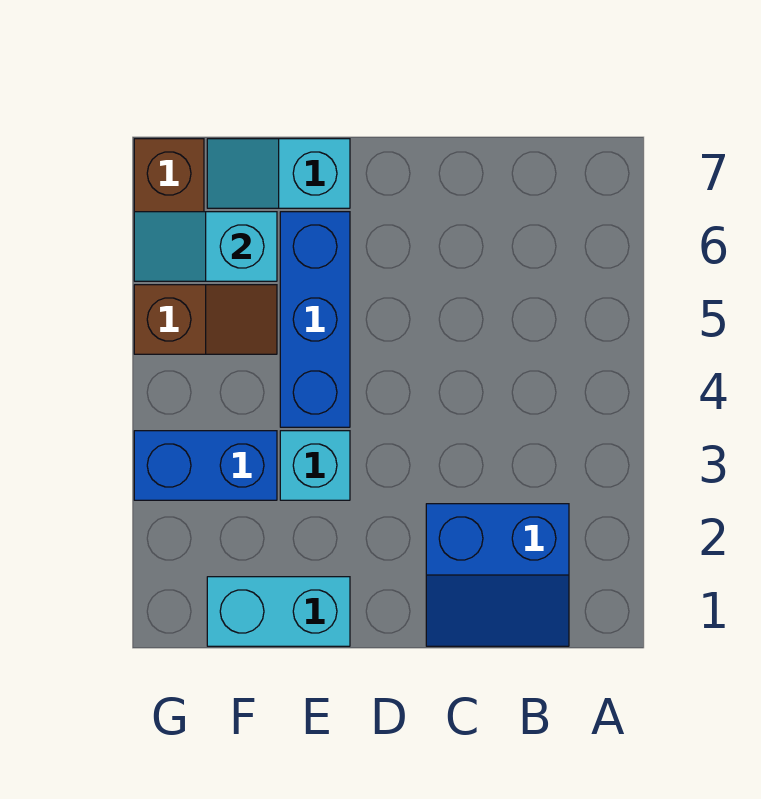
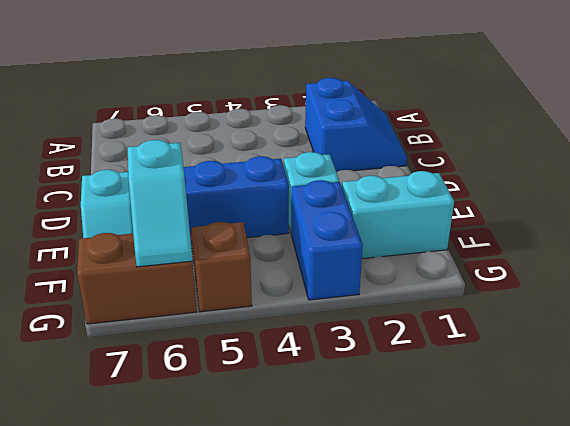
cyan 1x2 brick [207,577,350,646] -> cyan 1x2 brick turned to [342,171,454,259]

